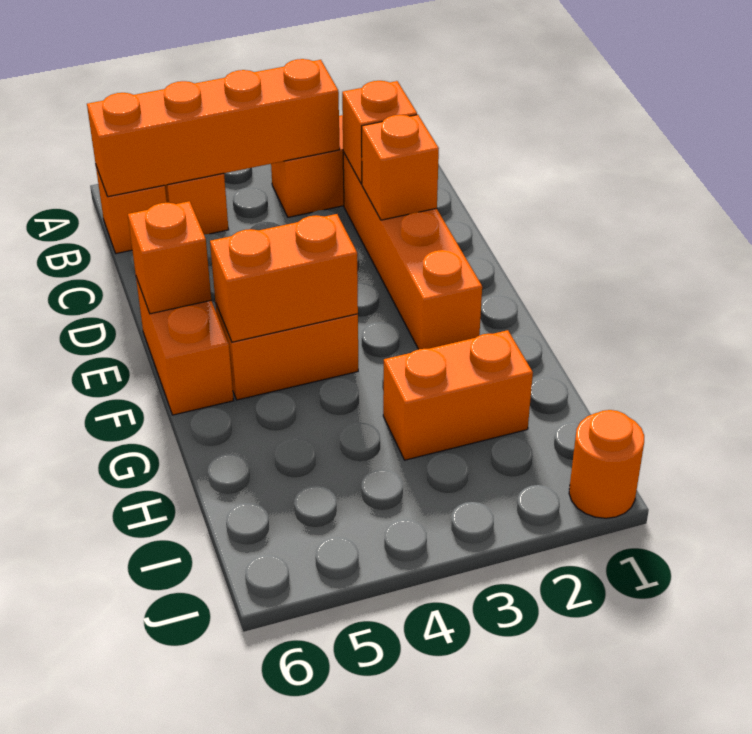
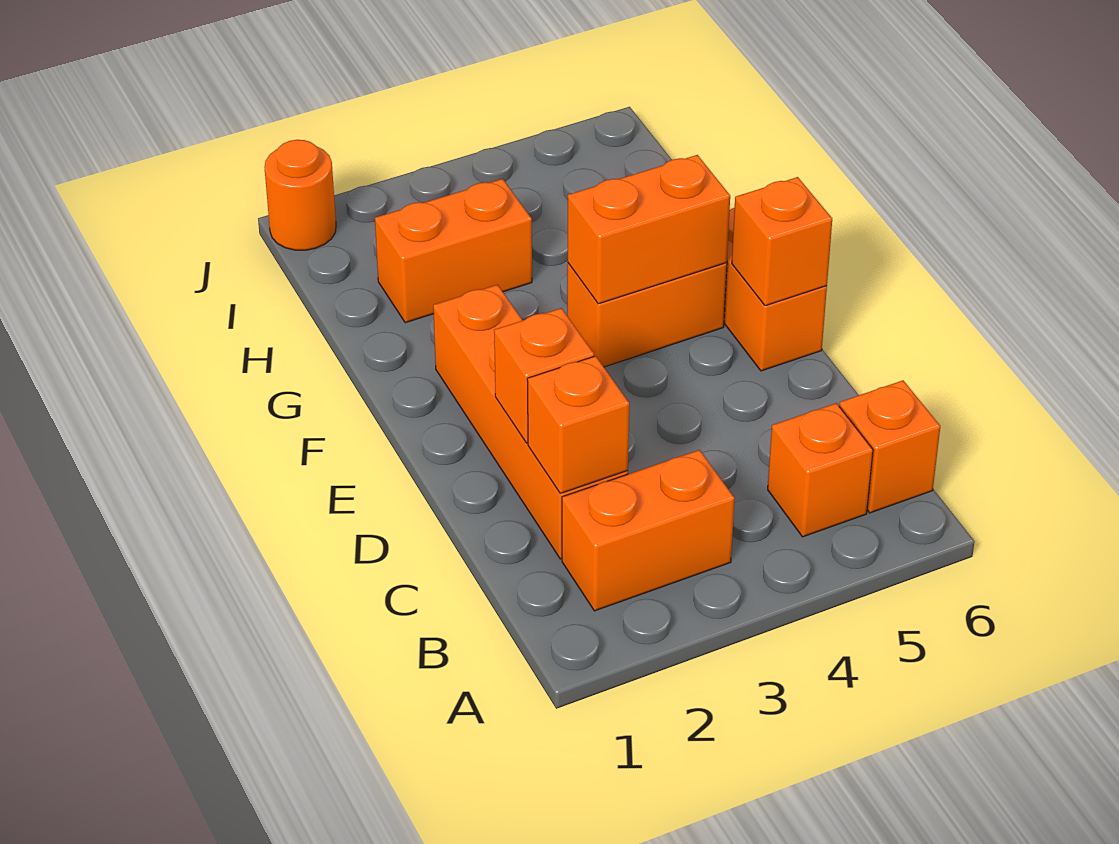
orange 1x4 brick [87,59,340,197] -> none

